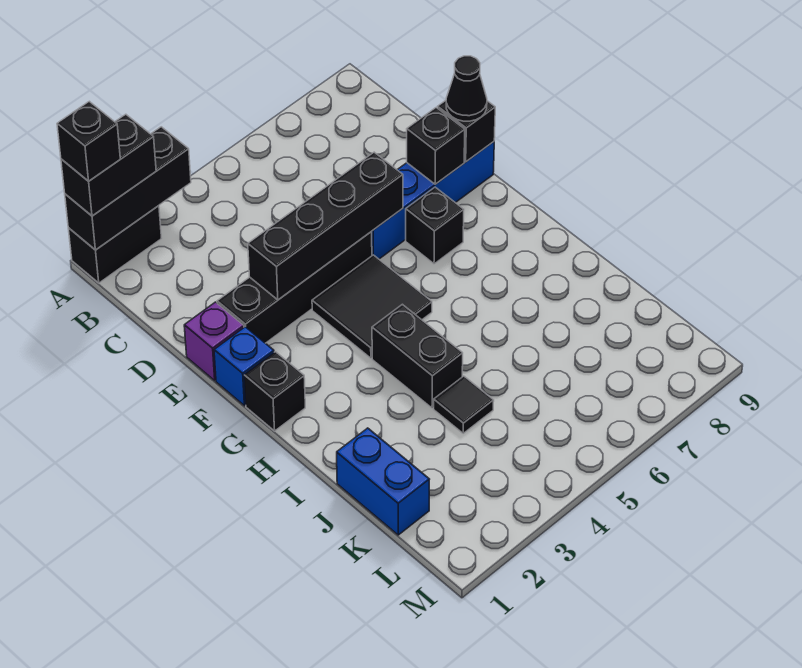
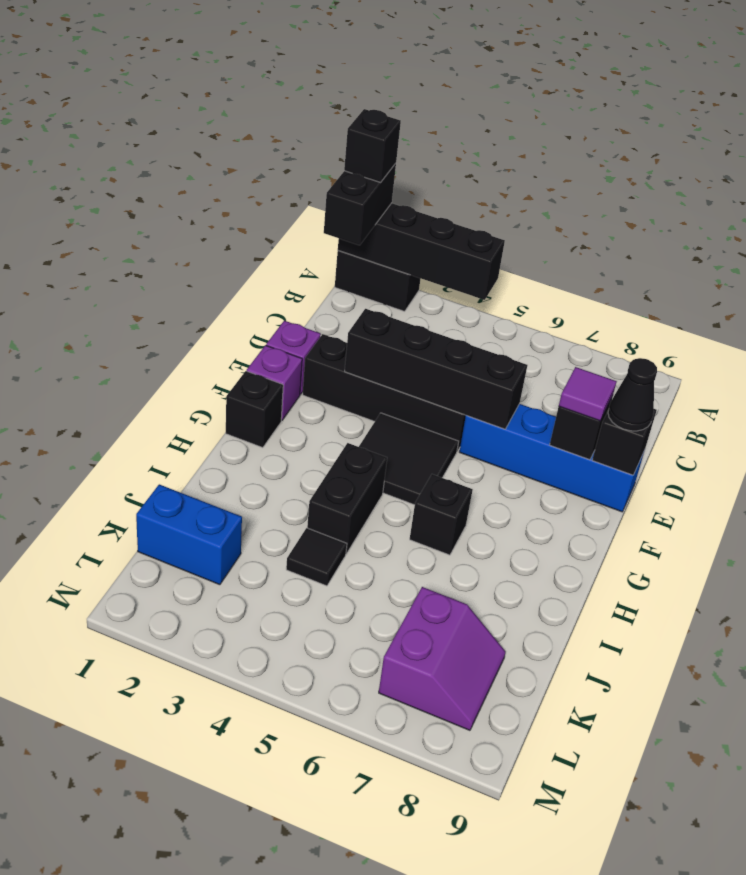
black 1x3 brick [65,127,191,250] -> black 1x4 brick [338,203,505,300]
black 1x2 brick [61,114,156,216] -> black 1x2 brick turned to [324,163,396,245]
none -> purple 1x1 tile [559,367,617,421]
blue 1x1 brick [214,327,274,406] -> purple 1x1 brick [247,345,302,420]
black 1x1 brick [406,187,464,264] -> black 1x1 brick moved to [410,474,473,555]
blue 1x2 brick [337,428,430,535] -> blue 1x2 brick turned to [136,484,242,585]
none -> purple 2x2 slope [379,587,506,730]

